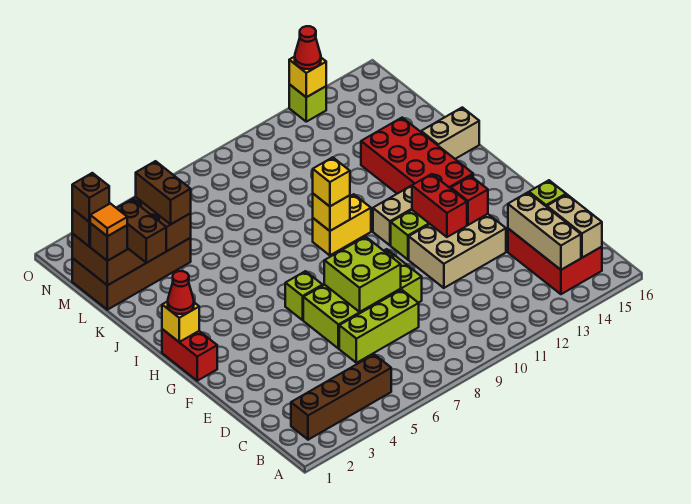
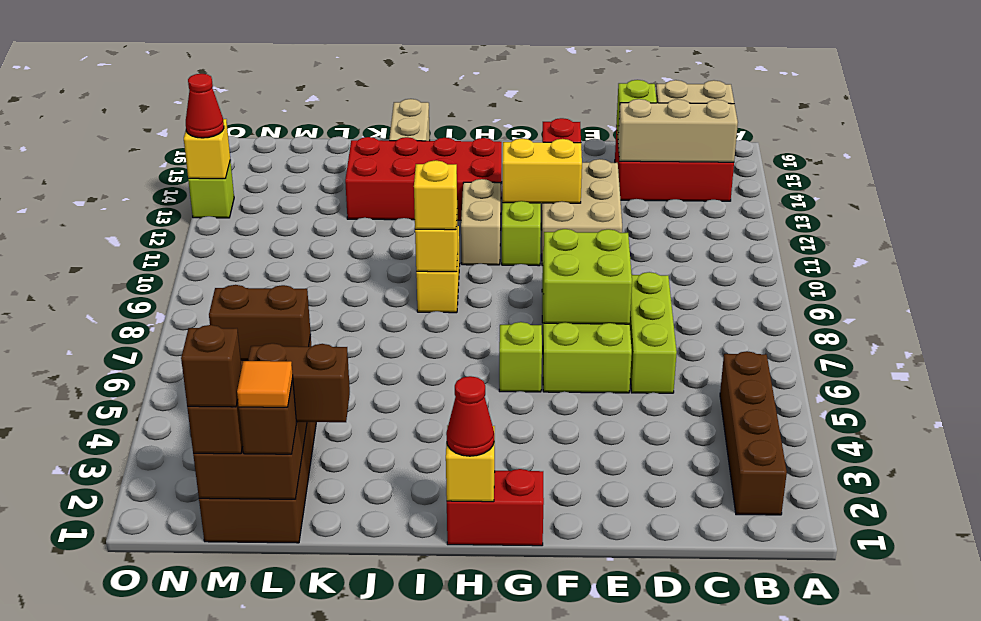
red 1x2 brick [412,174,467,237] -> yellow 1x2 brick [502,139,582,203]

